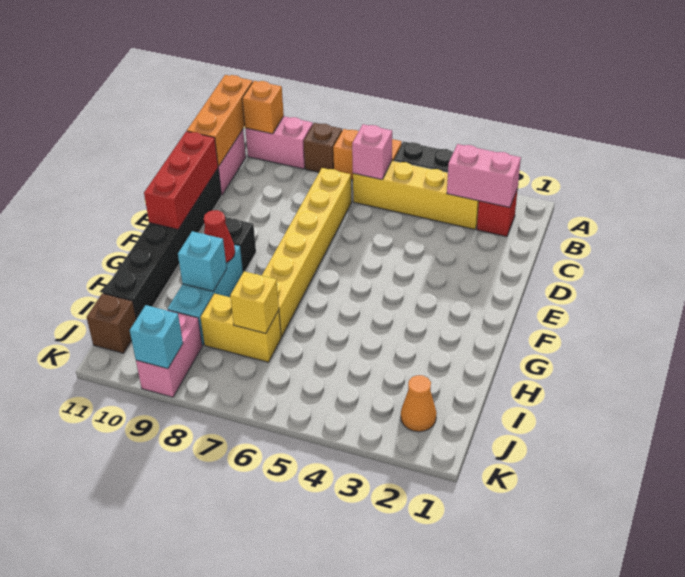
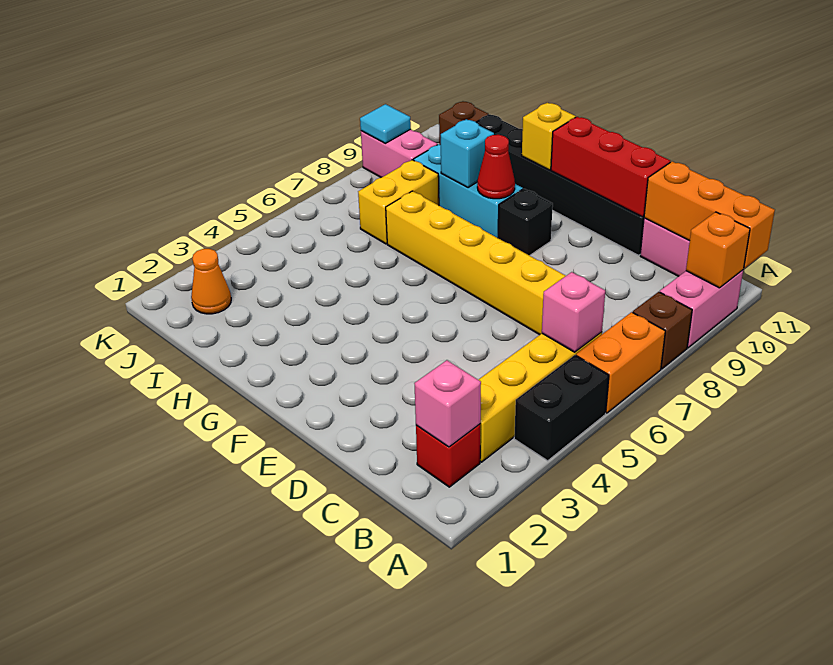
pink 1x2 brick [447,144,521,208] -> pink 1x1 brick [414,360,481,447]
yellow 1x1 brick [230,271,279,333] -> yellow 1x1 brick moved to [522,103,576,170]
cyan 1x1 brick [130,305,183,369] -> cyan 1x1 tile [360,104,411,143]

